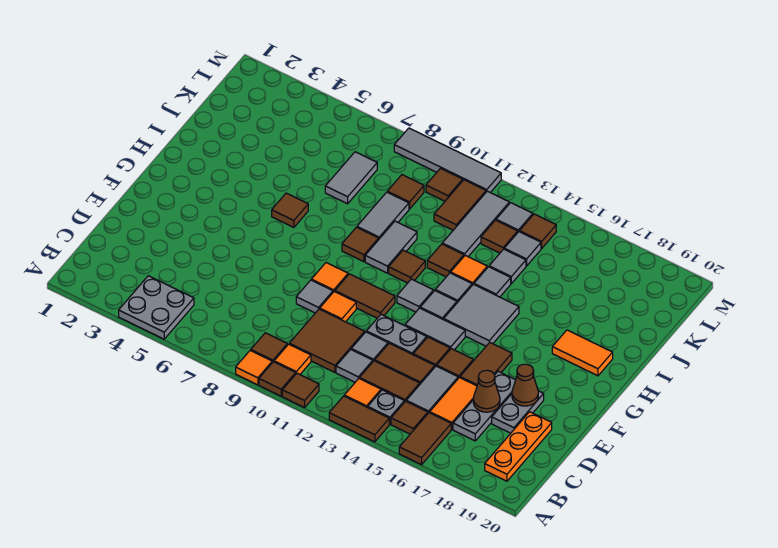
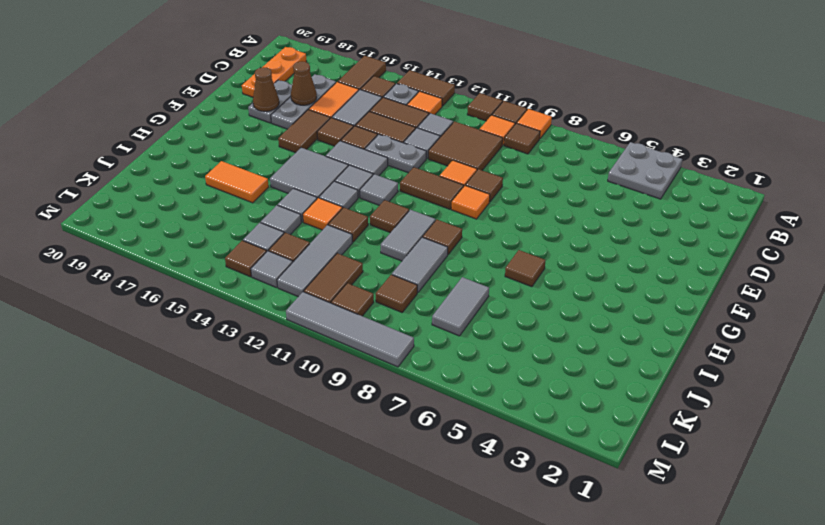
grey 1x1 tile [296,280,333,313] -> brown 1x1 tile [465,169,503,202]
orange 1x2 tile [552,330,613,376] -> orange 1x2 tile moved to [205,161,269,203]

